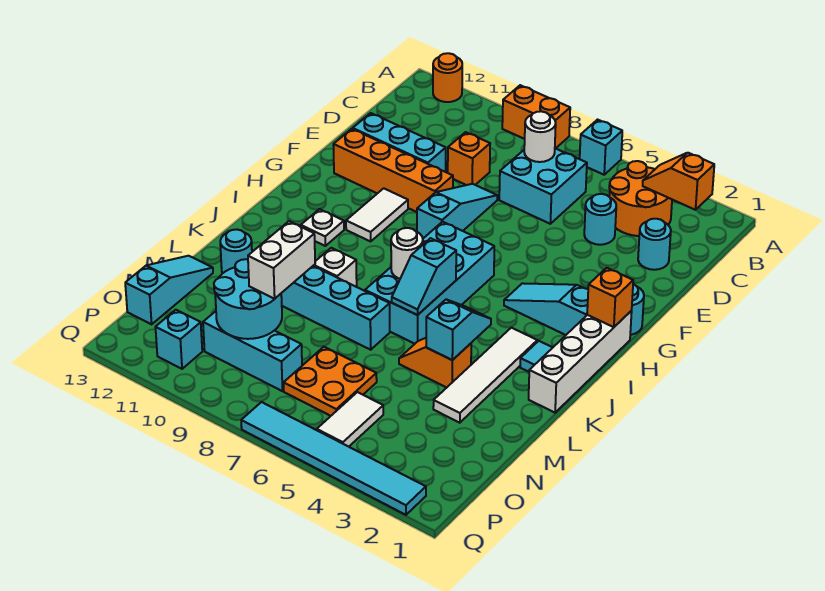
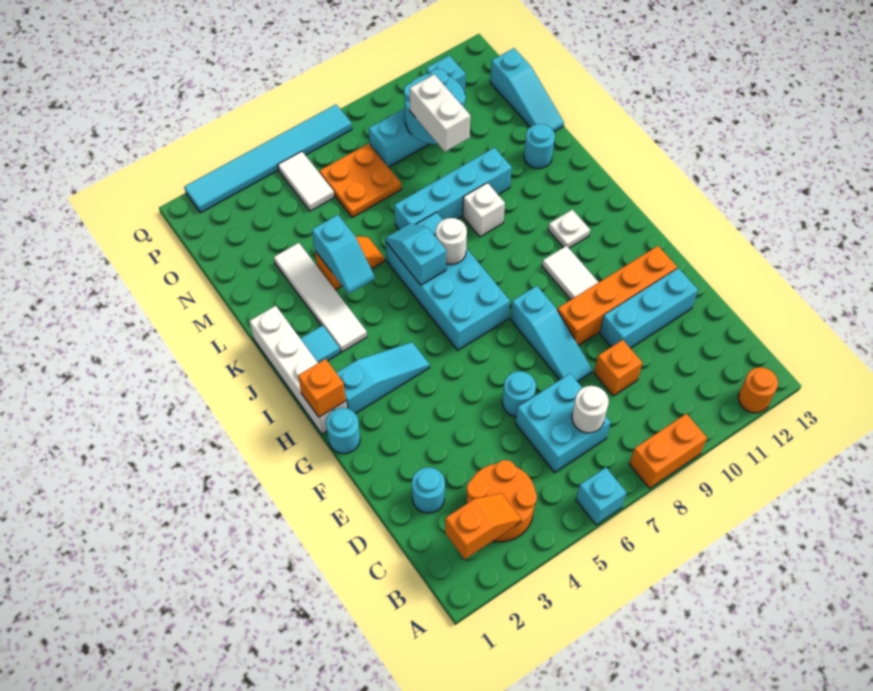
cyan 1x1 round brick [584,194,616,245] -> cyan 1x1 round brick moved to [502,371,536,417]

